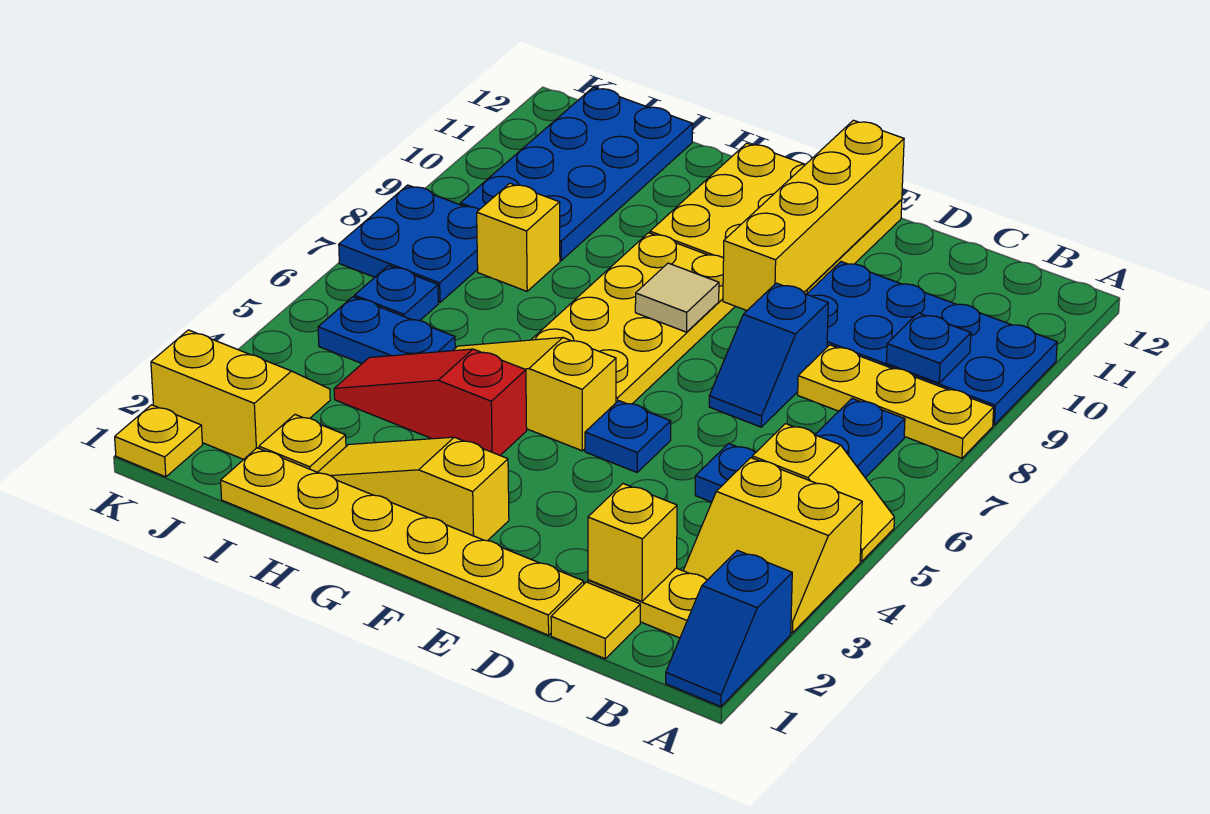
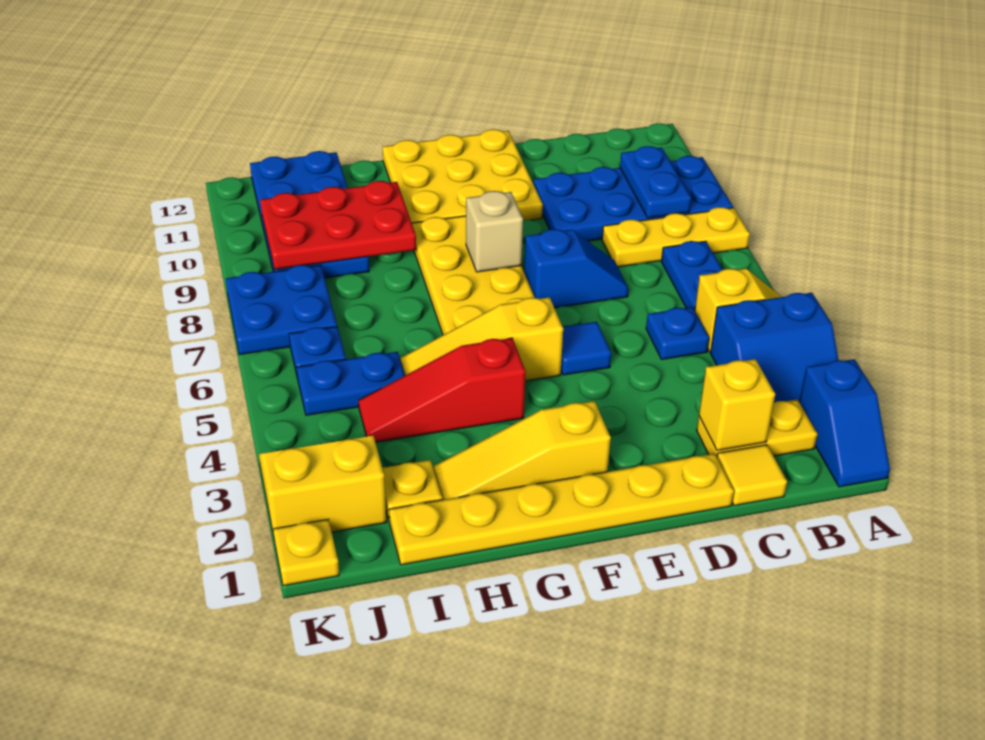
yellow 2x2 slope [683,458,862,633] -> blue 2x2 slope [710,293,838,403]
blue 1x1 plate [886,313,971,383] -> blue 1x2 plate [620,146,691,218]
blue 1x2 slope [709,283,828,427] -> blue 1x2 slope turned to [524,229,629,308]
blue 1x1 plate [585,401,671,472] -> blue 1x1 tile [561,322,611,375]
yellow 1x4 brick [723,120,904,311] -> none
tan 1x1 tile [635,263,719,332] -> tan 1x1 brick [466,191,523,272]
none -> red 2x3 plate [260,181,416,270]
yellow 1x1 brick [477,183,560,291] -> none

